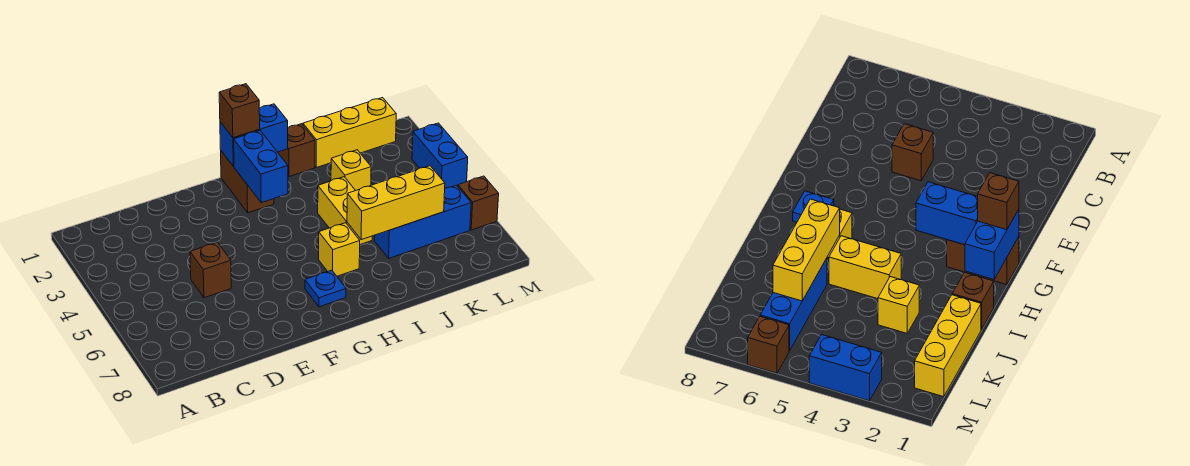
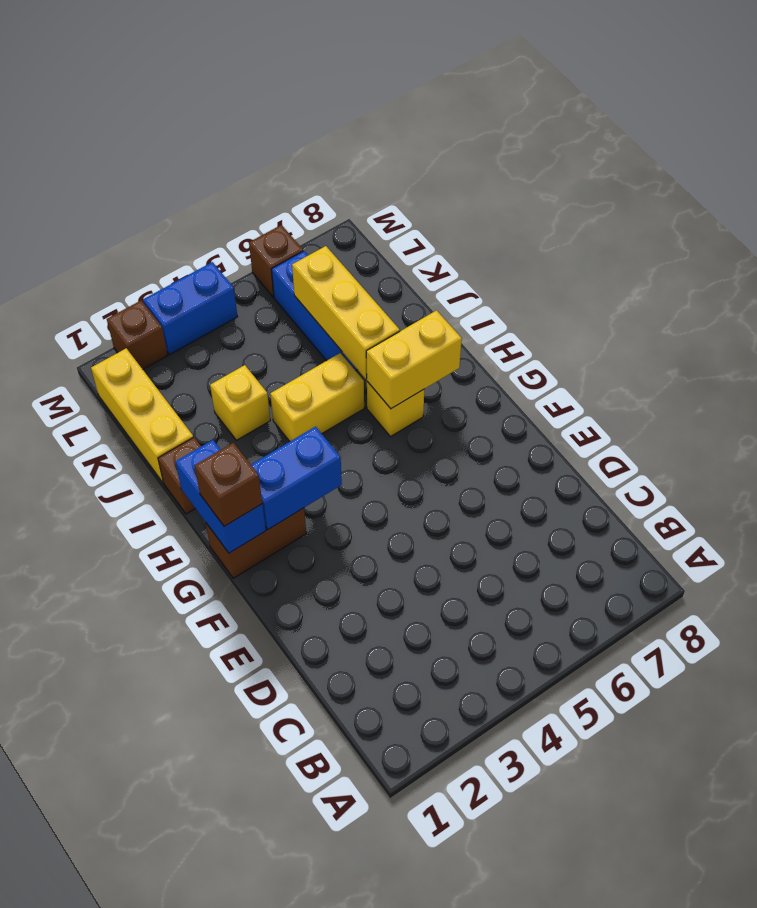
brown 1x1 brick [190,242,231,298] -> brown 1x1 brick moved to [107,301,168,369]
blue 1x1 plate [305,270,346,307] -> none
none -> yellow 1x2 brick [366,310,462,409]

